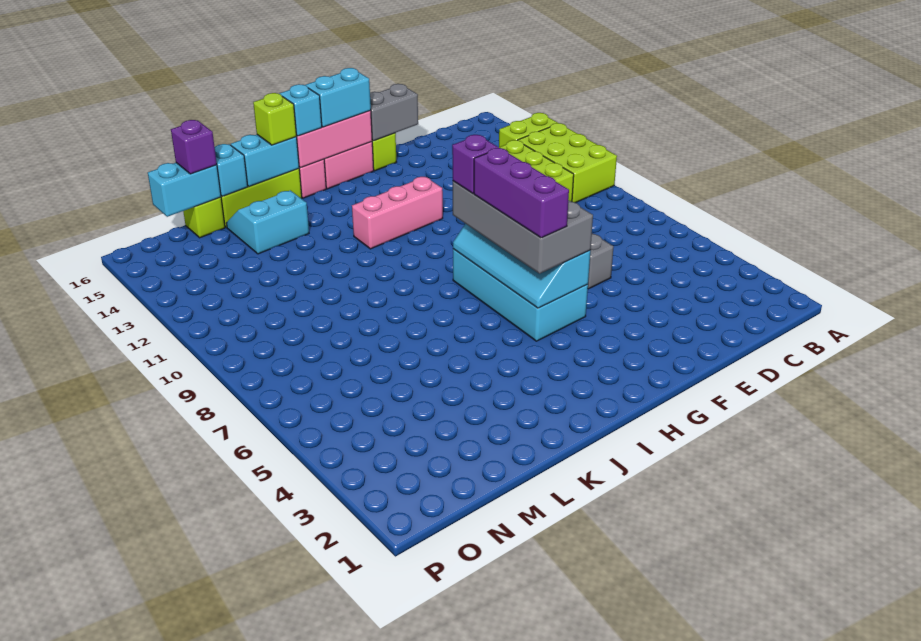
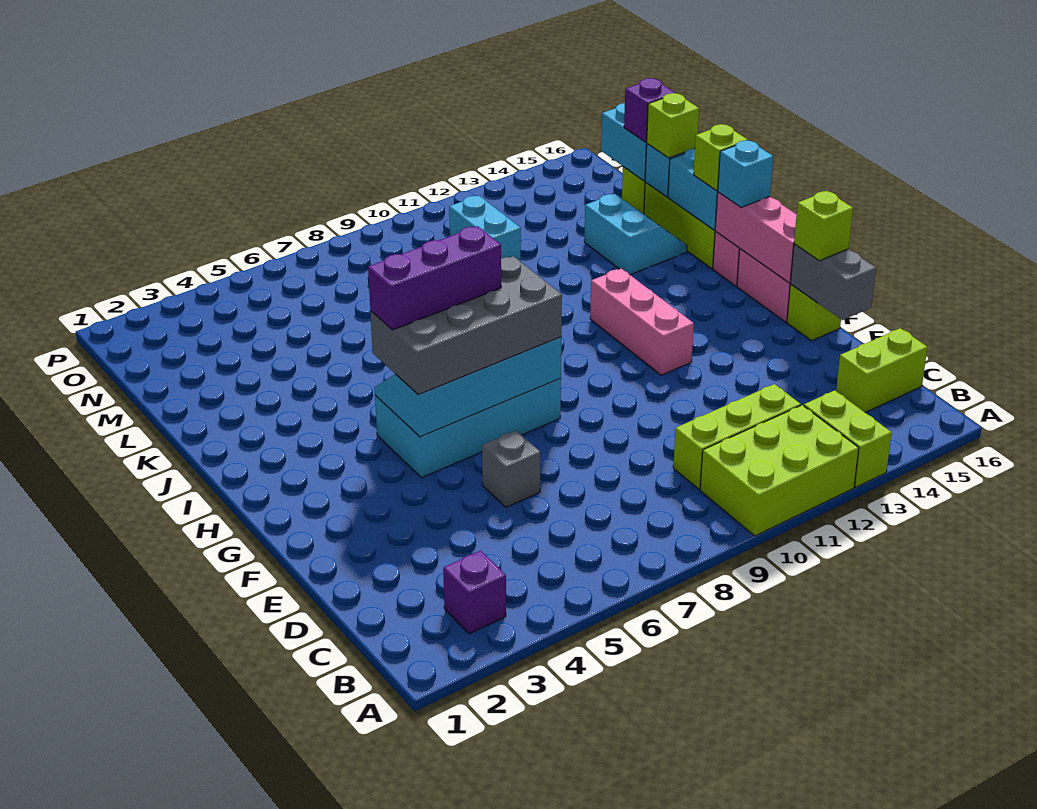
none -> lime 1x2 brick [836,328,927,412]
none -> lime 1x1 brick [794,191,853,261]
cyan 1x2 brick [305,68,371,127] -> cyan 1x2 brick moved to [449,196,521,262]
purple 1x1 brick [452,135,499,193] -> purple 1x1 brick moved to [443,551,506,634]
none -> lime 1x1 brick [647,93,699,158]

